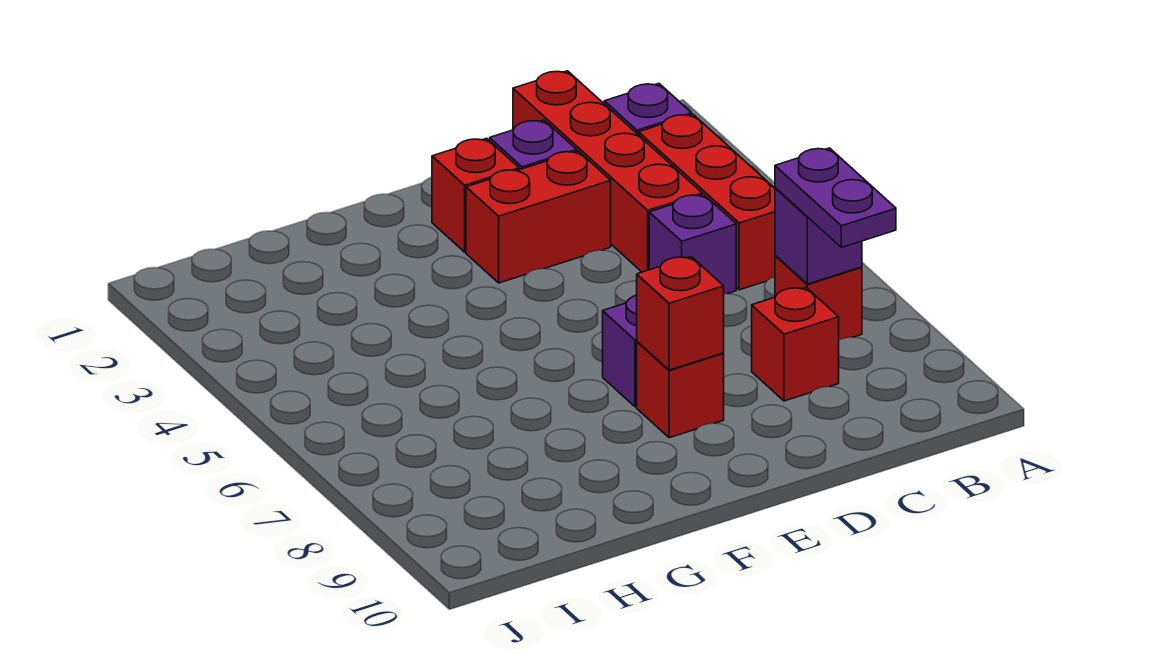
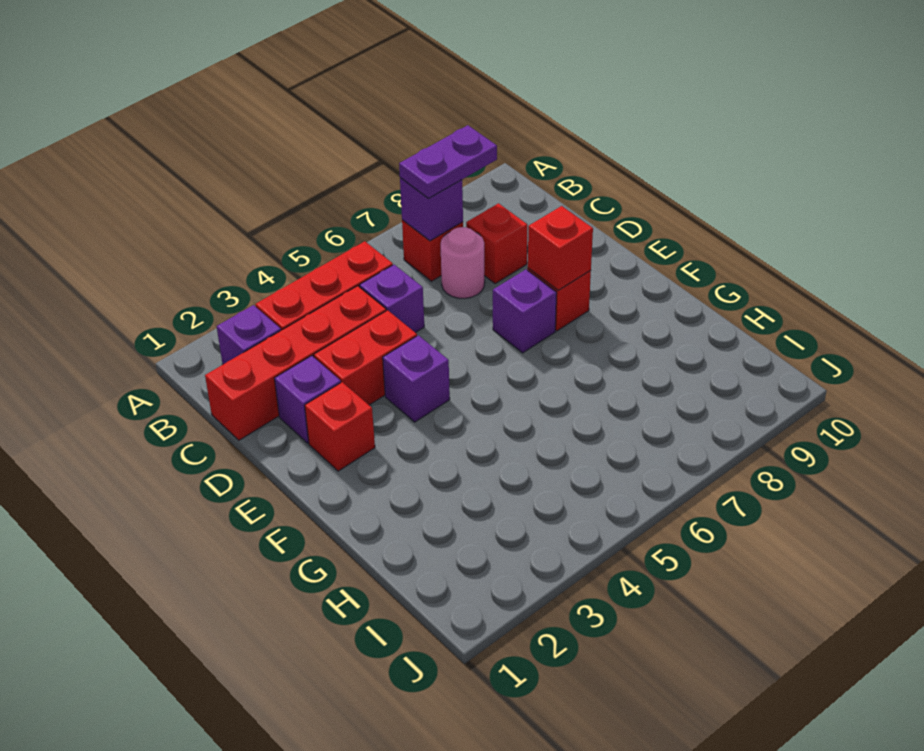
none -> pink 1x1 round brick [441,227,485,298]
red 1x2 brick [466,151,611,283] -> red 1x2 brick turned to [314,310,417,405]
none -> purple 1x1 brick [383,335,450,422]

